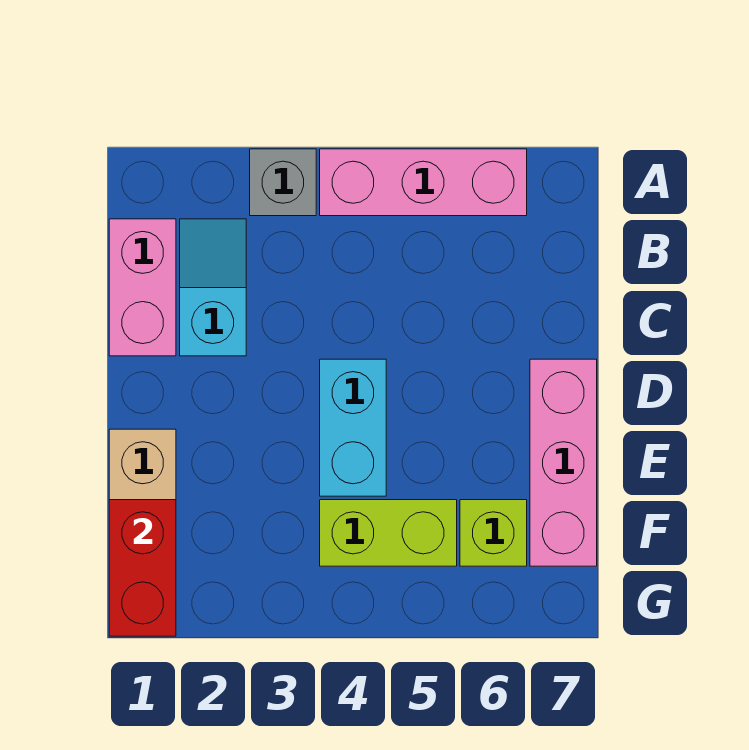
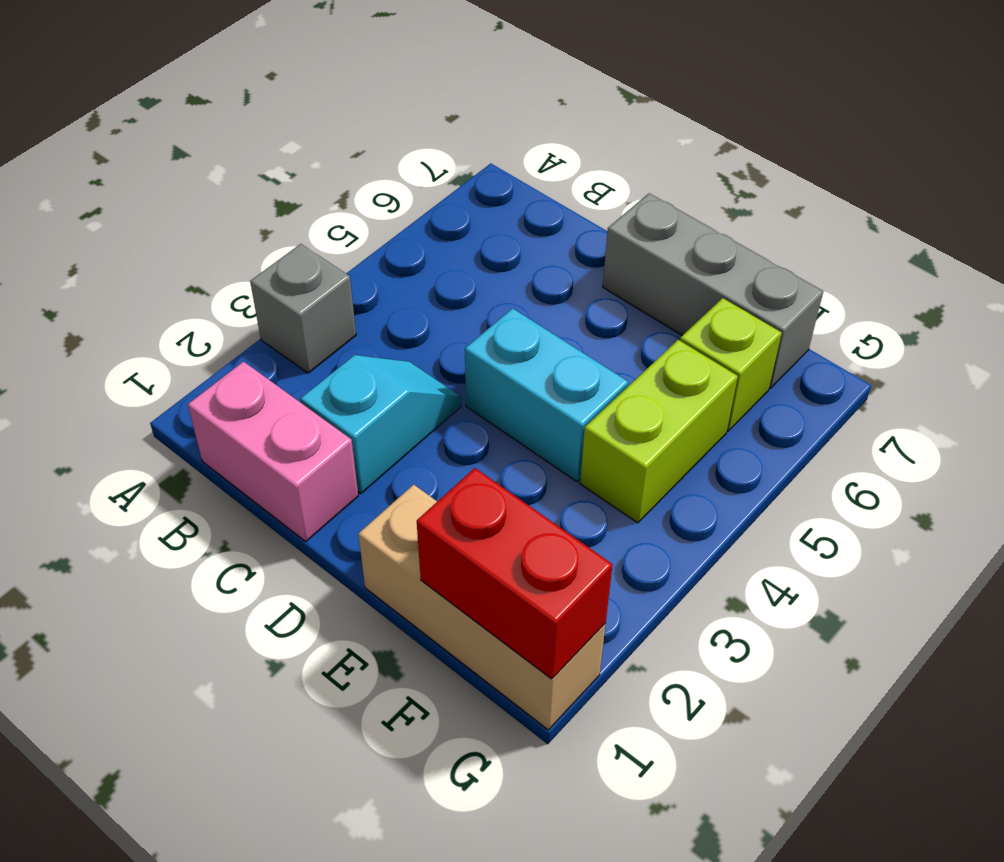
pink 1x3 brick [320,149,527,216] -> none
cyan 1x2 slope [180,219,246,356] -> cyan 1x2 slope turned to [301,355,461,493]
pink 1x3 brick [530,359,597,566] -> grey 1x3 brick [603,193,823,388]

